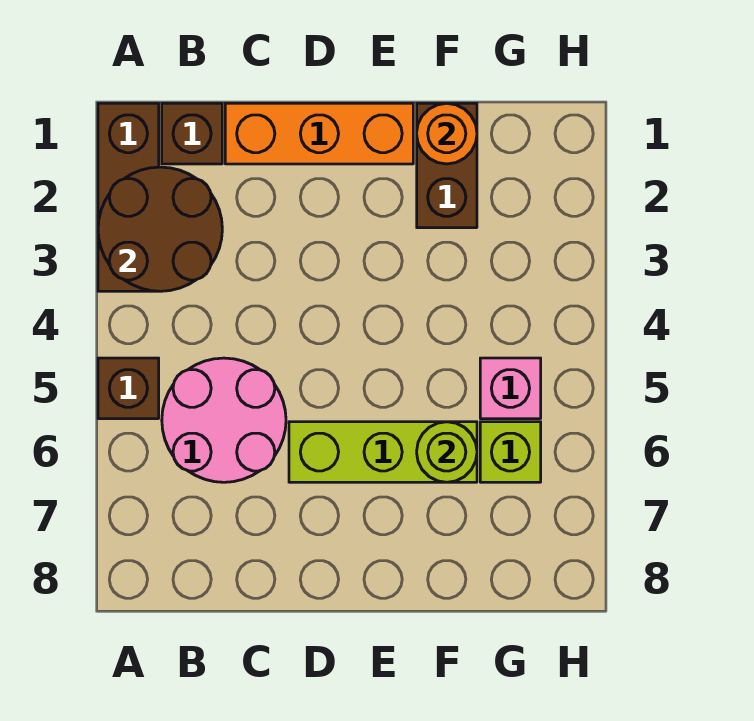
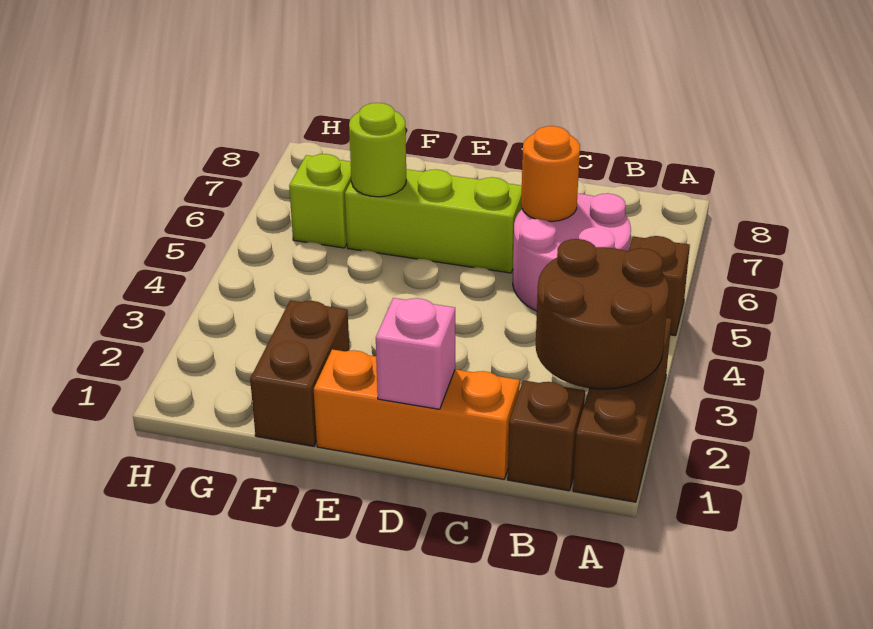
orange 1x1 round brick [417,103,477,164] -> orange 1x1 round brick moved to [521,126,580,222]
pink 1x1 brick [480,358,541,419] -> pink 1x1 brick moved to [376,298,455,409]

